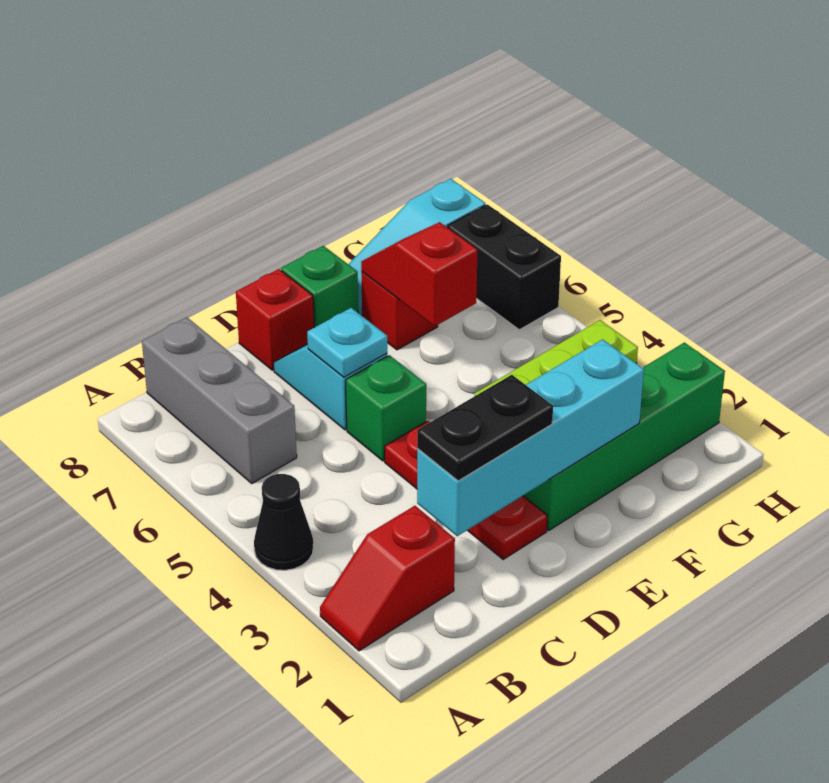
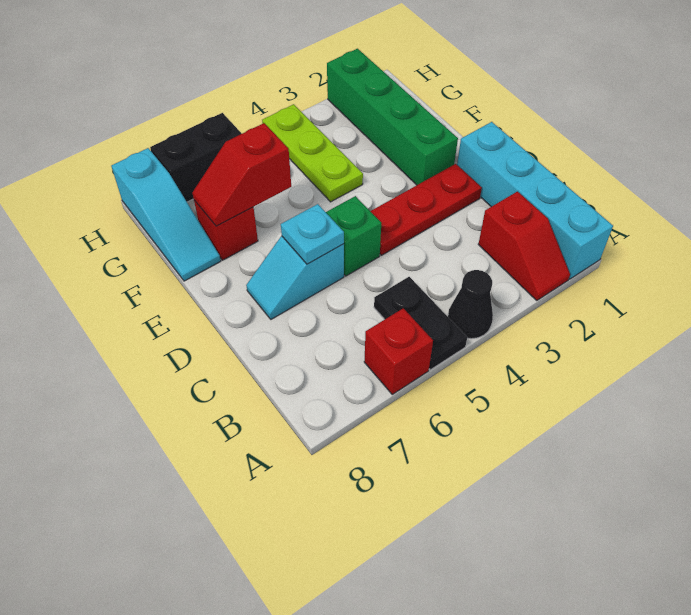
grey 1x3 brick [142,317,297,483] -> none
cyan 1x4 brick [417,339,644,536] -> cyan 1x4 brick moved to [457,122,613,279]
black 1x2 plate [417,375,553,481] -> black 1x2 plate moved to [374,277,467,370]
red 1x1 brick [236,269,314,370] -> red 1x1 brick moved to [364,308,433,394]
green 1x1 brick [281,246,358,328] -> none

